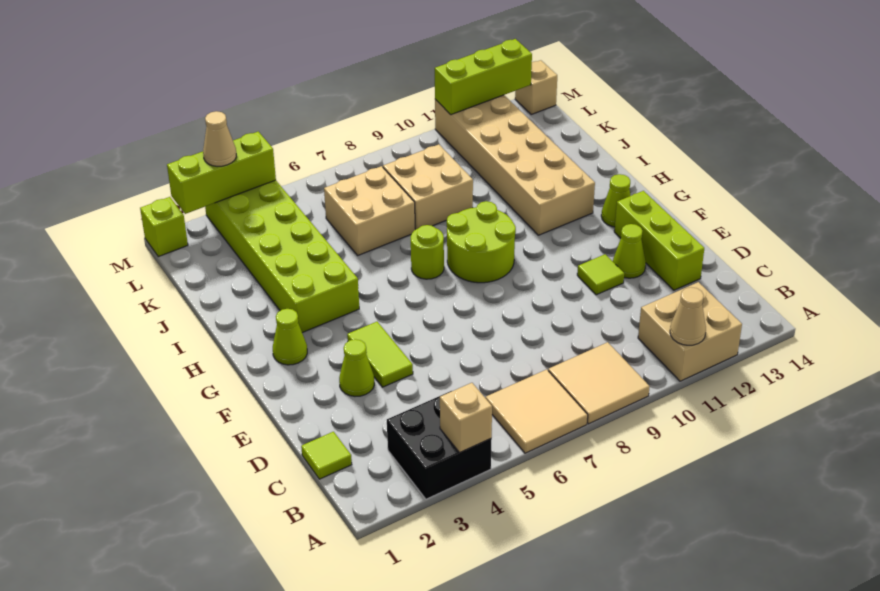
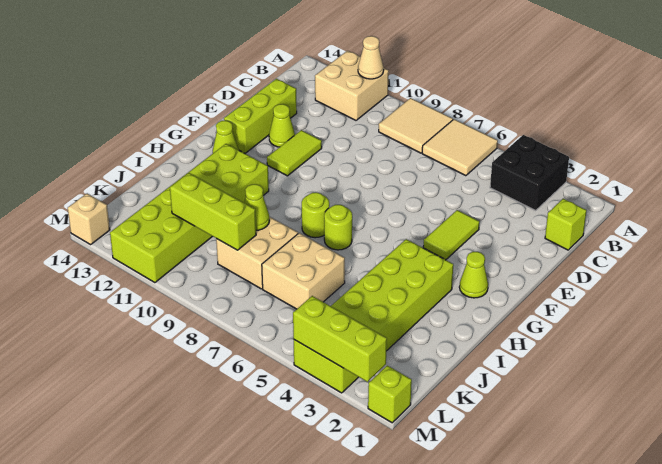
tan 1x1 brick [440,383,492,453] -> none
lime 1x1 tile [301,432,352,479] -> lime 1x1 brick [545,199,587,250]
lime 1x1 cone [339,339,374,396] -> lime 1x1 cone moved to [245,184,269,230]
lime 1x1 tile [577,254,624,295] -> lime 1x2 tile [267,130,322,176]
lime 2x2 round brick [447,201,516,283] -> lime 1x1 round brick [302,192,329,238]
tan 2x6 brick [435,95,595,235] -> lime 2x6 brick [110,144,269,283]
tan 1x1 cone [203,111,236,167] -> none
lime 1x3 brick [435,39,532,115] -> lime 1x3 brick moved to [170,173,256,250]

